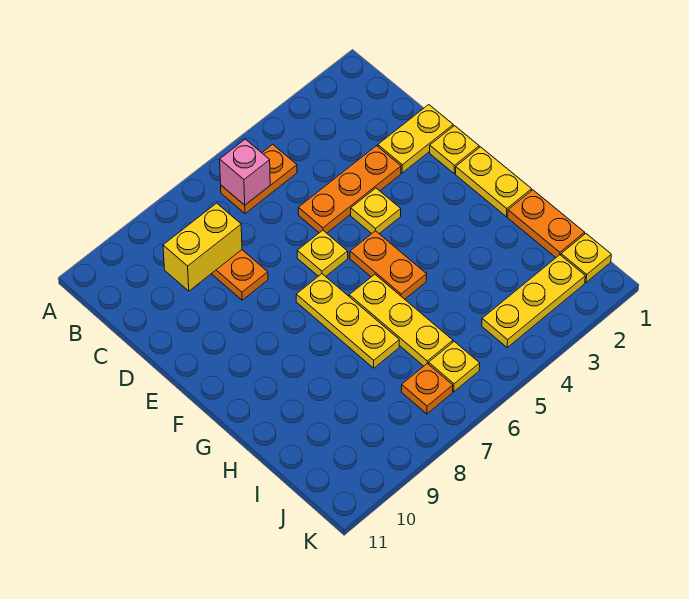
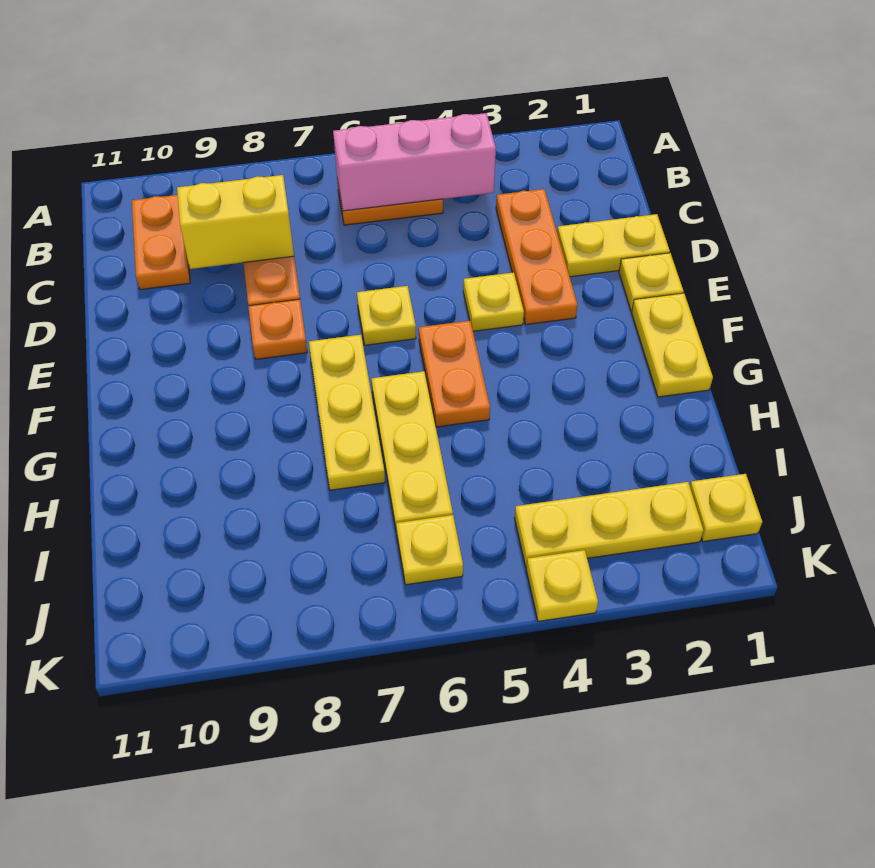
pink 1x1 brick [220,139,270,205] -> pink 1x3 brick [333,113,496,211]
orange 1x3 plate [298,146,401,233] -> orange 1x3 plate turned to [496,189,577,325]
orange 1x2 plate [508,190,585,258] -> orange 1x2 plate moved to [132,195,190,290]
orange 1x1 plate [401,363,453,414] -> orange 1x1 plate moved to [248,299,307,359]
none -> yellow 1x1 plate [526,550,598,621]

